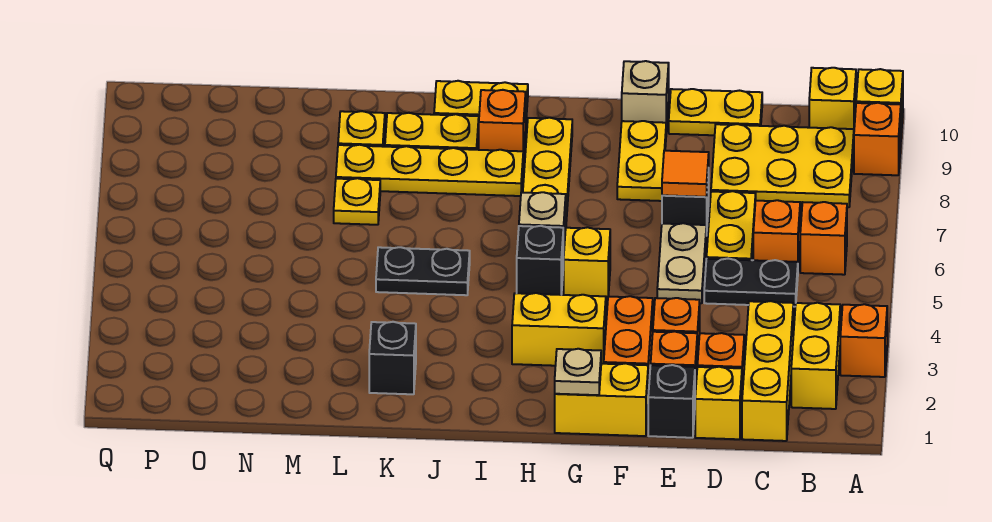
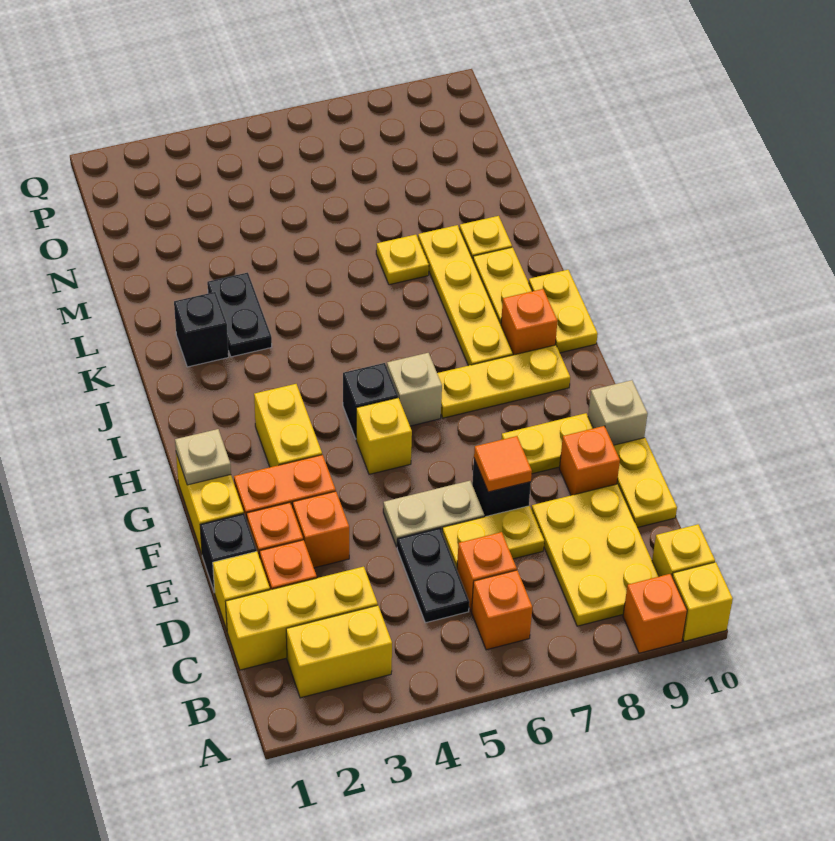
orange 1x1 brick [840,304,887,377] -> orange 1x1 brick moved to [560,426,620,495]
black 1x2 plate [376,247,470,295] -> black 1x2 plate moved to [207,273,272,357]

